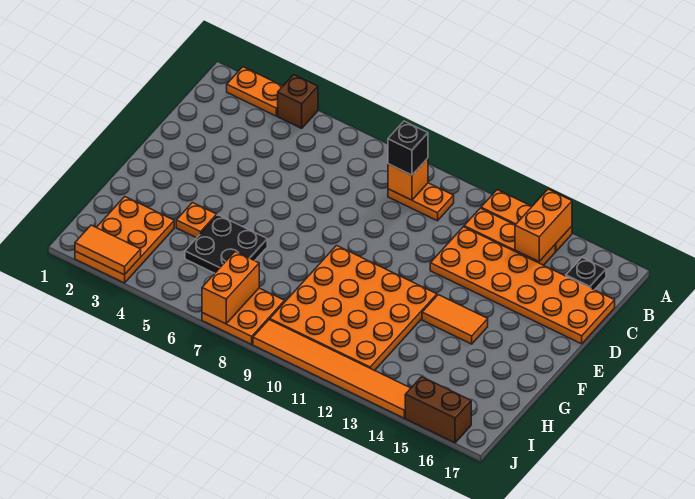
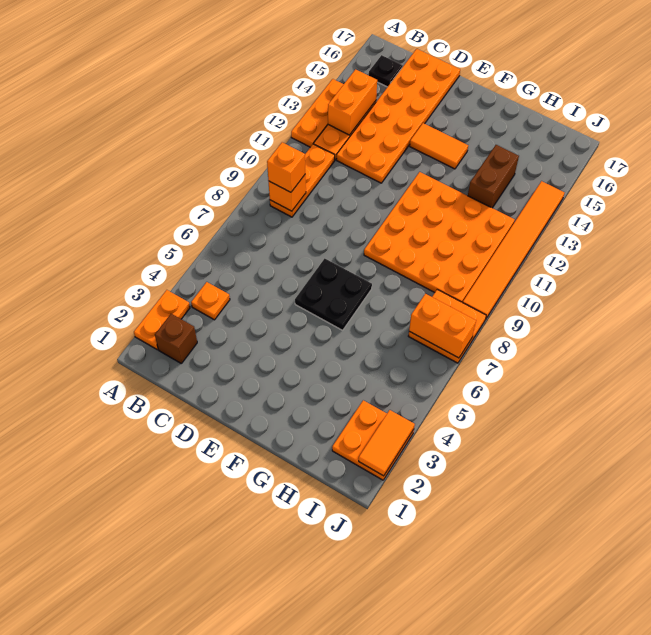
brown 1x1 brick [278,75,318,128] -> brown 1x1 brick moved to [155,314,197,363]
orange 1x2 brick [515,189,572,262] -> orange 1x2 brick turned to [328,69,377,135]
orange 1x2 plate [388,183,454,221] -> orange 1x3 plate [270,144,335,217]
black 1x1 brick [388,121,428,175] -> orange 1x1 brick [267,142,305,192]
orange 1x2 tile [422,295,488,344] -> orange 1x2 tile turned to [410,123,468,169]
orange 1x1 plate [176,203,217,238] -> orange 1x1 plate moved to [191,282,230,320]
black 2x2 plate [185,215,267,273] -> black 2x2 plate moved to [295,259,372,330]
orange 2x3 plate [75,197,174,283] -> orange 2x2 plate [332,400,414,480]
brown 1x2 brick [405,377,471,443] -> brown 1x2 brick moved to [468,145,519,208]

